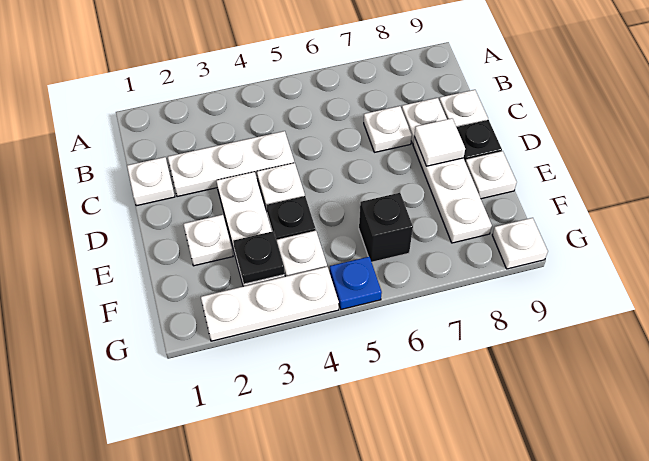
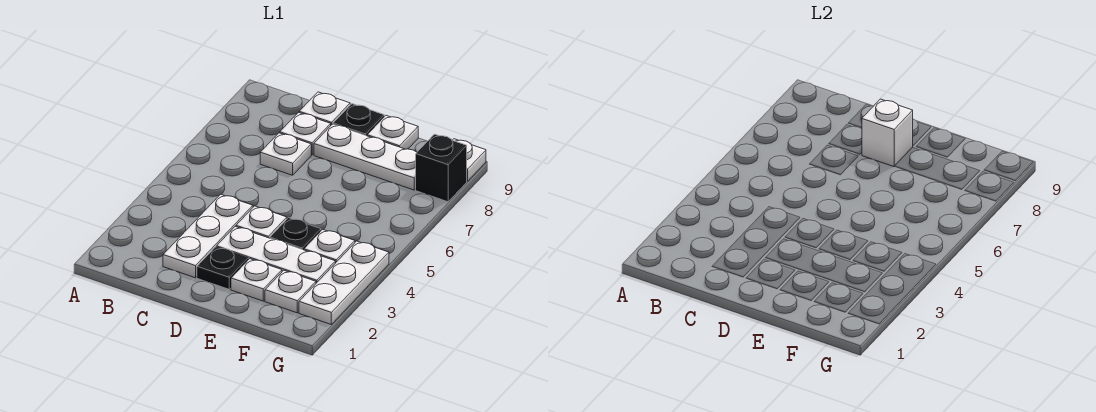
white 1x1 plate [127,157,175,206] -> white 1x1 plate moved to [265,270,316,313]
white 1x1 tile [414,118,465,166] -> white 1x1 brick [862,99,913,167]
black 1x1 plate [233,231,285,284] -> black 1x1 plate moved to [197,247,248,289]
black 1x1 brick [359,192,413,262] -> black 1x1 brick moved to [416,134,467,202]
blue 1x1 plate [330,257,382,309] -> none

